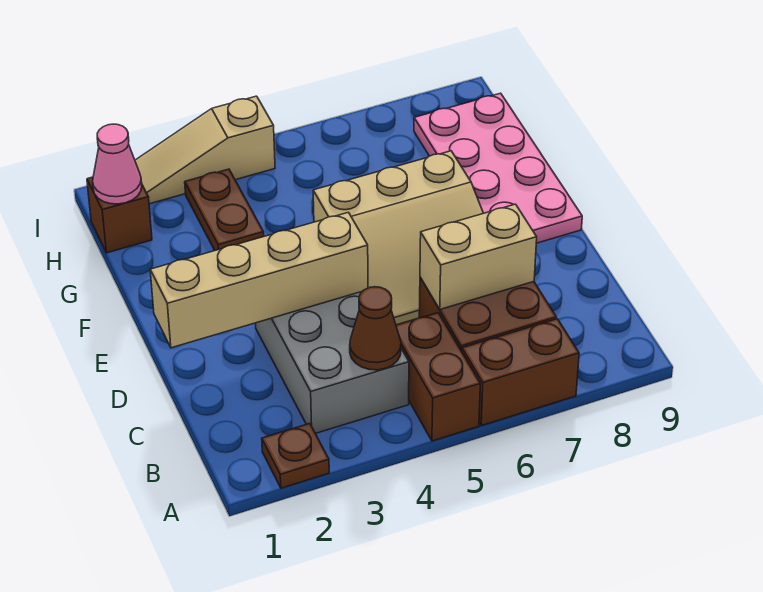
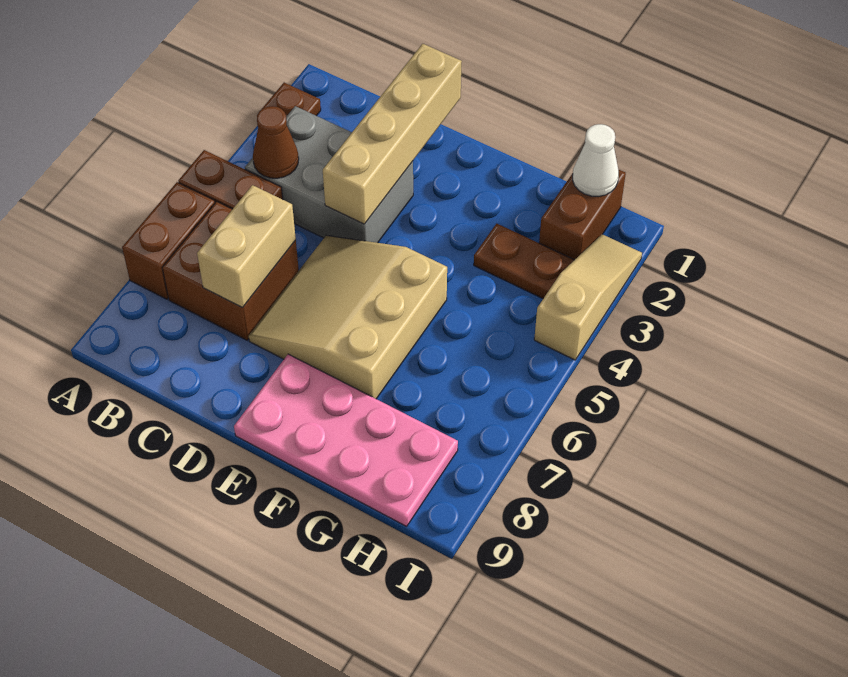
brown 1x1 brick [87,177,152,253] -> brown 1x2 brick [539,169,626,260]
pink 1x1 cone [93,124,142,204] -> white 1x1 cone [573,124,619,197]

